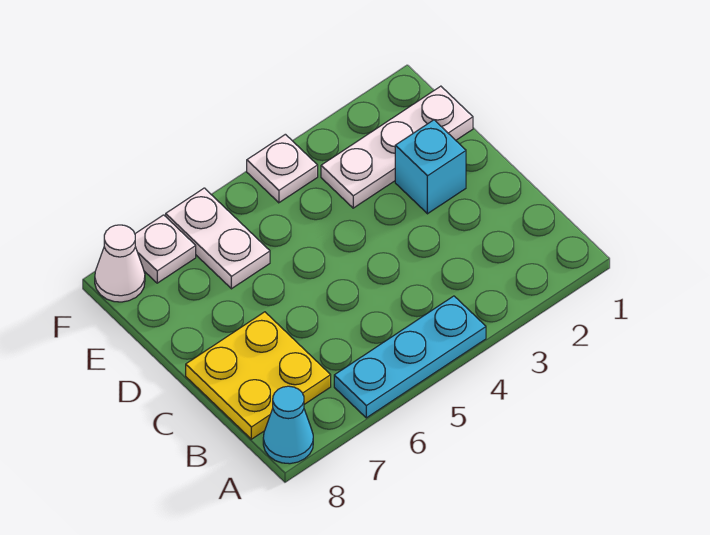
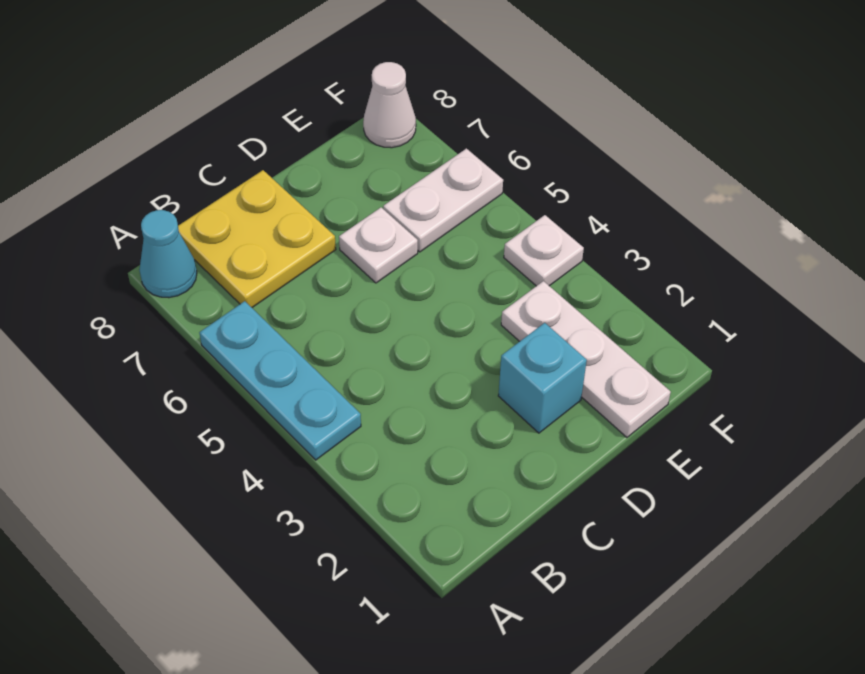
white 1x1 plate [135,215,196,283] -> white 1x1 plate moved to [339,207,418,283]

